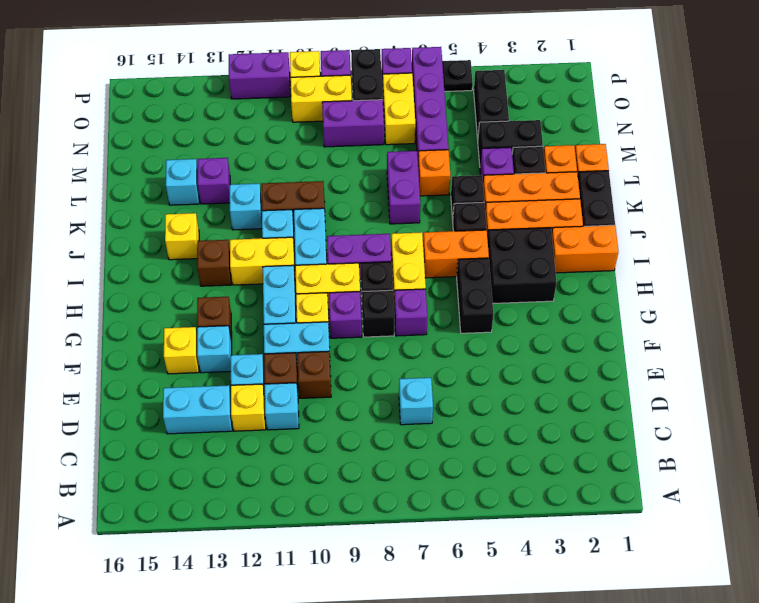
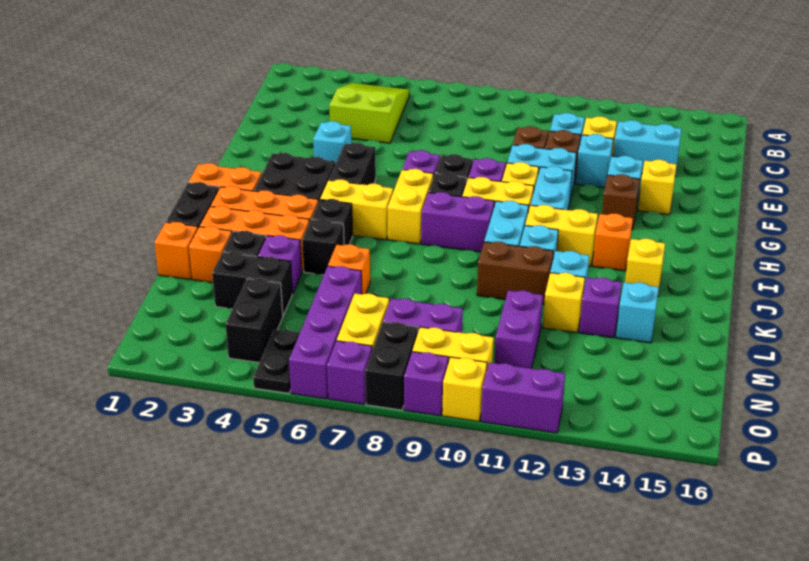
none -> lime 2x3 slope [330,83,410,143]
cyan 1x1 brick [399,378,433,425] -> cyan 1x1 brick moved to [313,121,351,164]
orange 1x2 brick [423,230,489,278] -> yellow 1x2 brick [320,180,393,240]
brown 1x1 brick [197,240,231,286] -> orange 1x1 brick [593,214,633,271]
purple 1x2 brick [387,151,420,224] -> purple 1x2 brick moved to [495,290,543,369]
none -> yellow 1x1 brick [543,273,585,333]
black 1x1 plate [442,60,473,92] -> black 1x2 plate [253,330,300,393]

